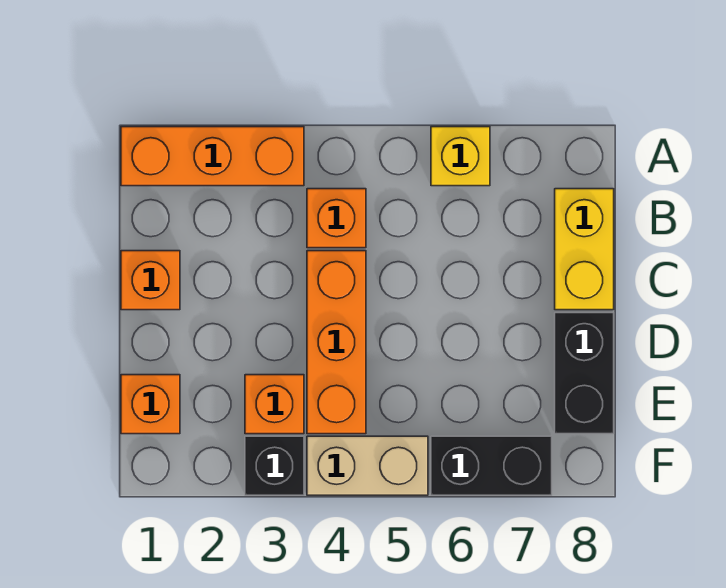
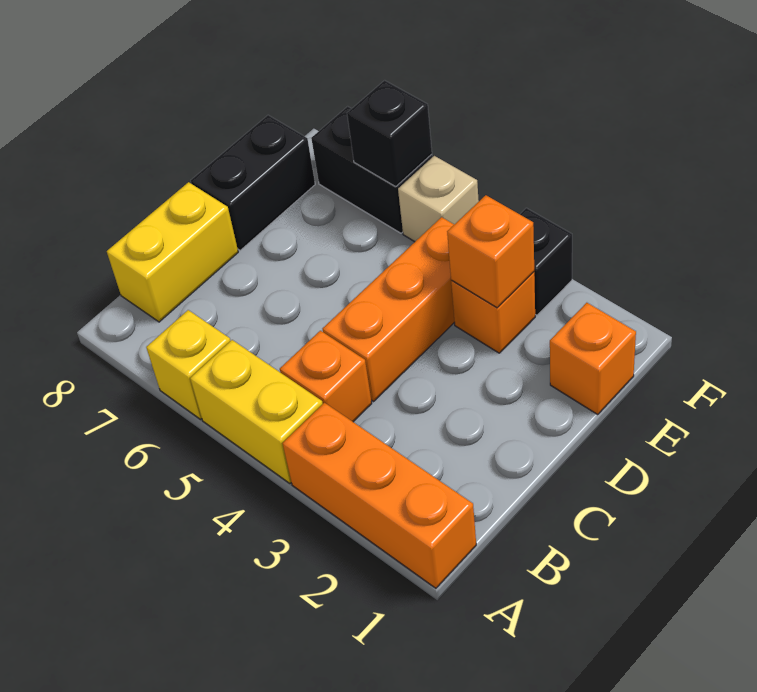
none -> yellow 1x2 brick [190,340,323,483]
orange 1x1 brick [121,251,180,310] -> orange 1x1 brick moved to [447,195,534,308]
tan 1x2 brick [307,436,428,495] -> tan 1x1 brick [398,156,479,242]
none -> black 1x1 brick [347,80,432,187]

